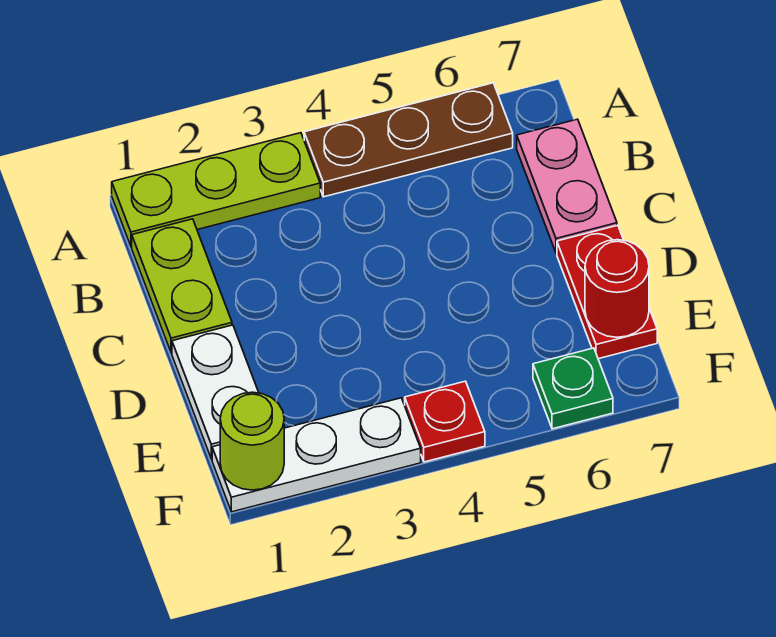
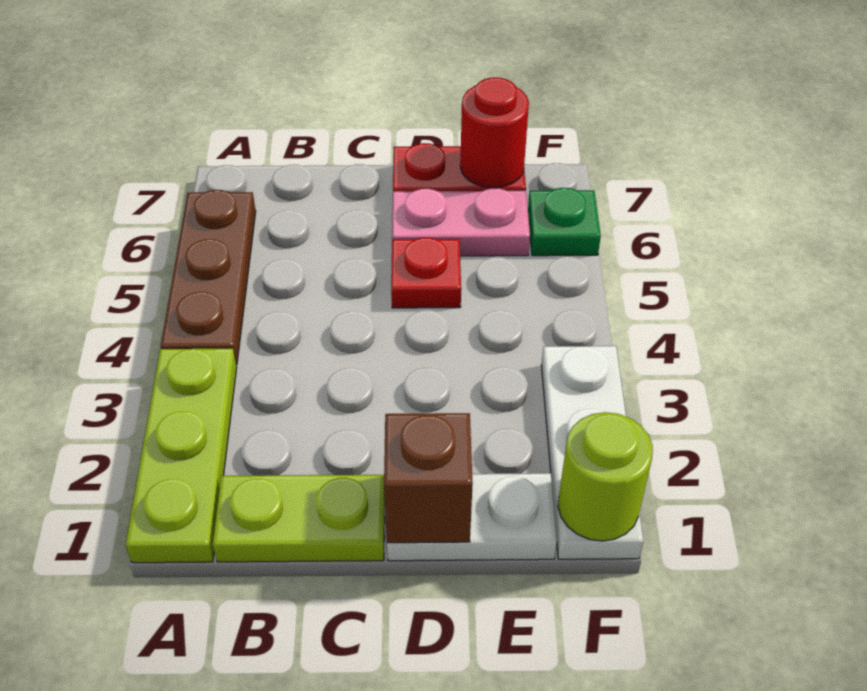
pink 1x2 plate [517,119,617,253] -> pink 1x2 plate moved to [392,188,530,256]
none -> brown 1x1 brick [384,413,473,543]
red 1x1 plate [405,381,485,462] -> red 1x1 plate moved to [391,238,461,308]

